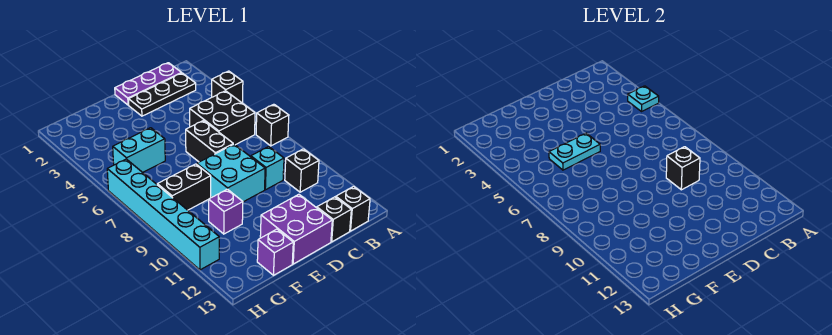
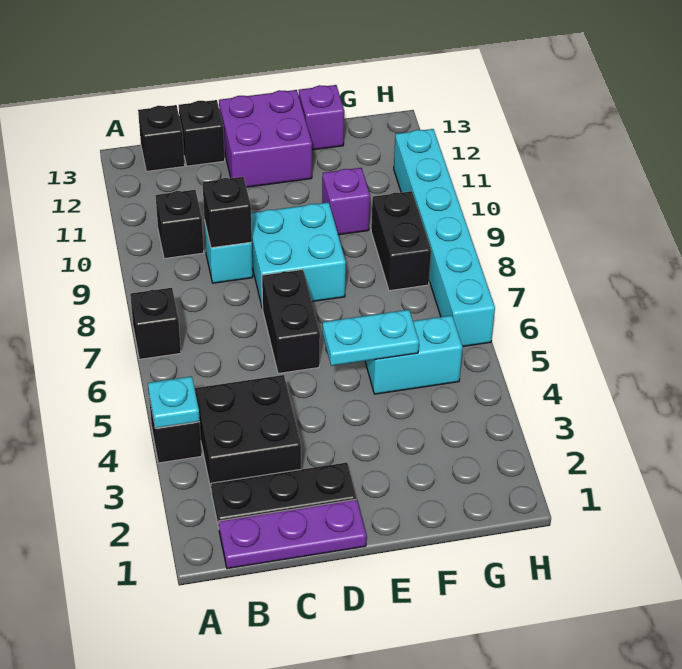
black 2x2 brick [190,91,255,145] -> black 2x2 brick moved to [195,375,301,489]
black 1x2 brick [157,164,211,210] -> black 1x2 brick turned to [371,191,431,291]

